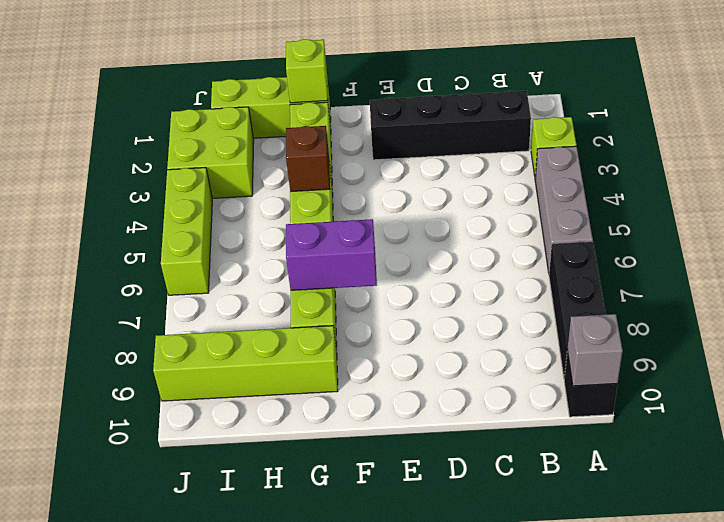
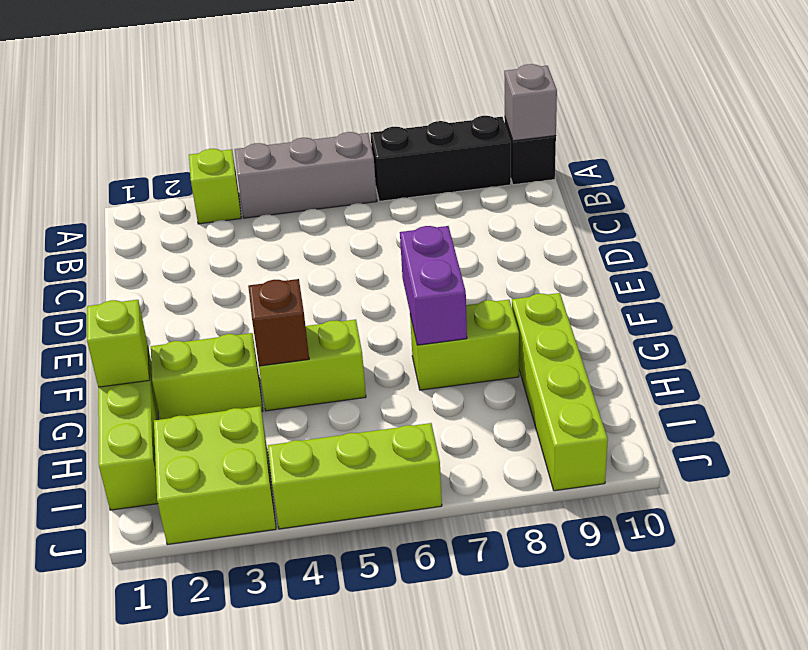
black 1x4 brick [370,91,531,160] -> none

